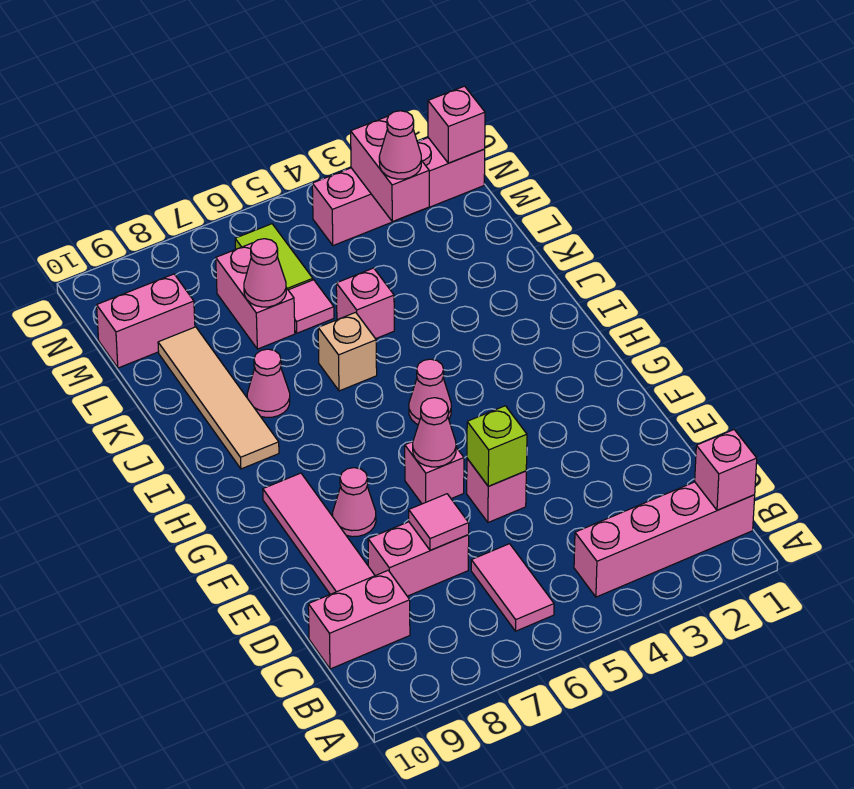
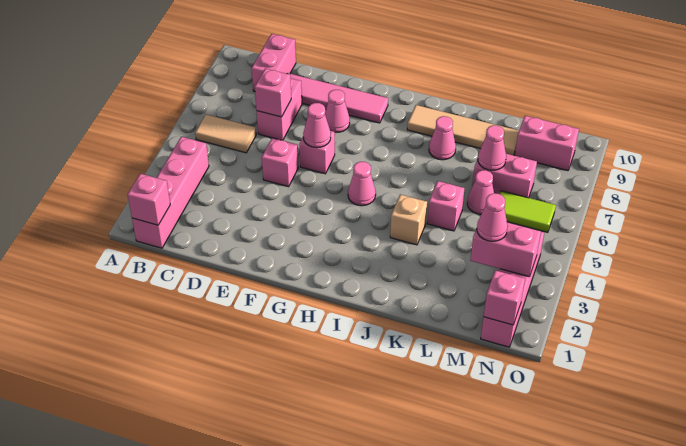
pink 1x2 tile [471,544,554,631] -> tan 1x2 tile [195,114,256,153]
pink 1x1 tile [409,494,469,550] -> pink 1x1 brick [255,69,291,117]
lime 1x1 brick [467,406,527,486] -> none
tan 1x1 brick [318,312,377,391] -> tan 1x1 brick moved to [390,195,427,245]
pink 1x1 tile [288,280,334,333] -> pink 1x1 cone [467,170,494,214]
pink 1x2 brick [97,274,195,368] -> pink 1x2 brick turned to [515,116,579,171]

